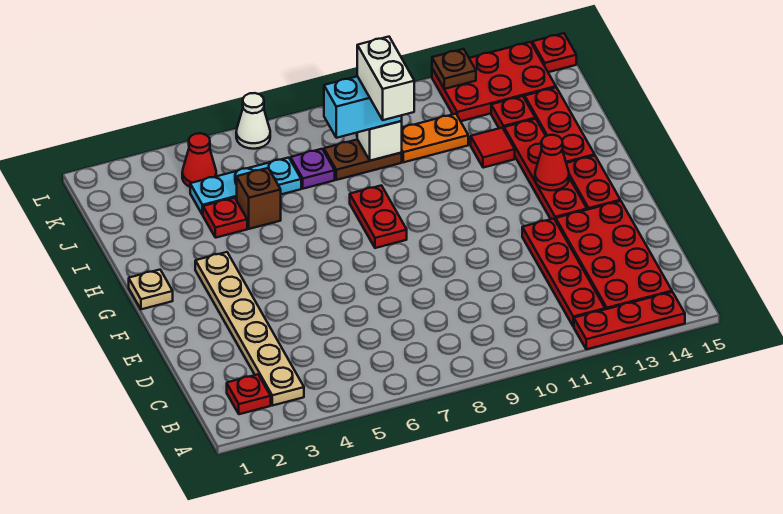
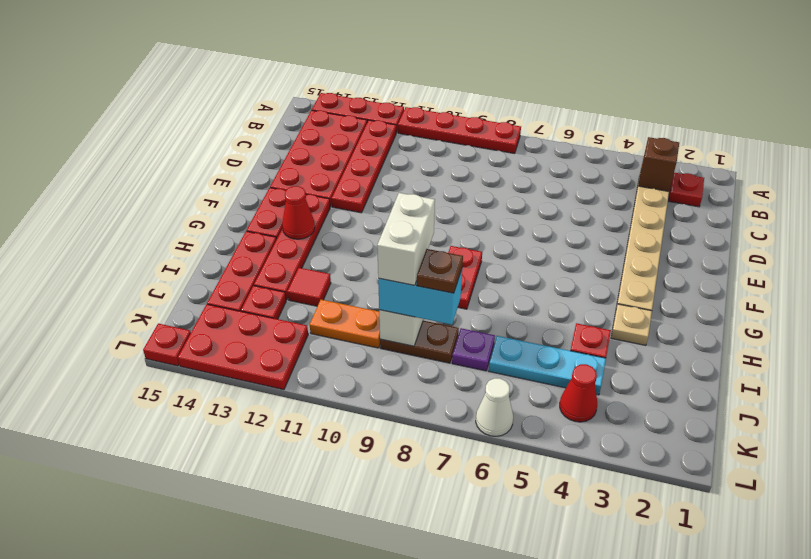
none -> red 1x4 plate [398,107,521,154]
tan 1x1 plate [129,270,173,309] -> tan 1x1 plate moved to [611,304,652,345]
brown 1x1 brick [237,168,281,229] -> brown 1x1 brick moved to [638,137,679,191]
brown 1x1 plate [432,49,476,89] -> brown 1x1 plate moved to [417,249,463,293]

